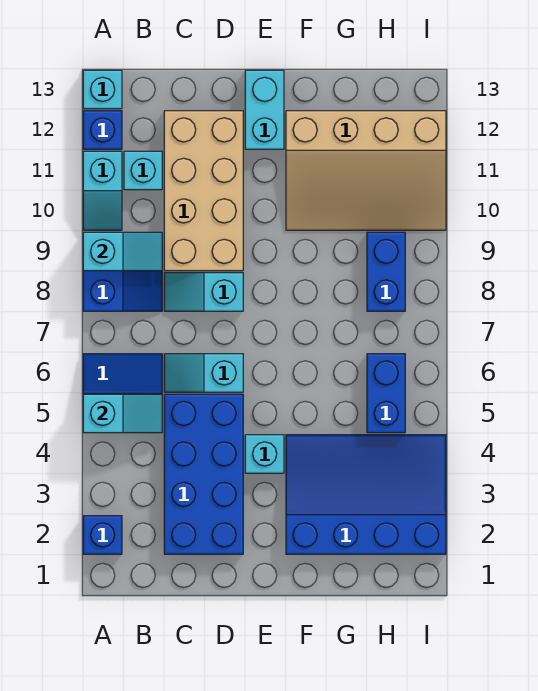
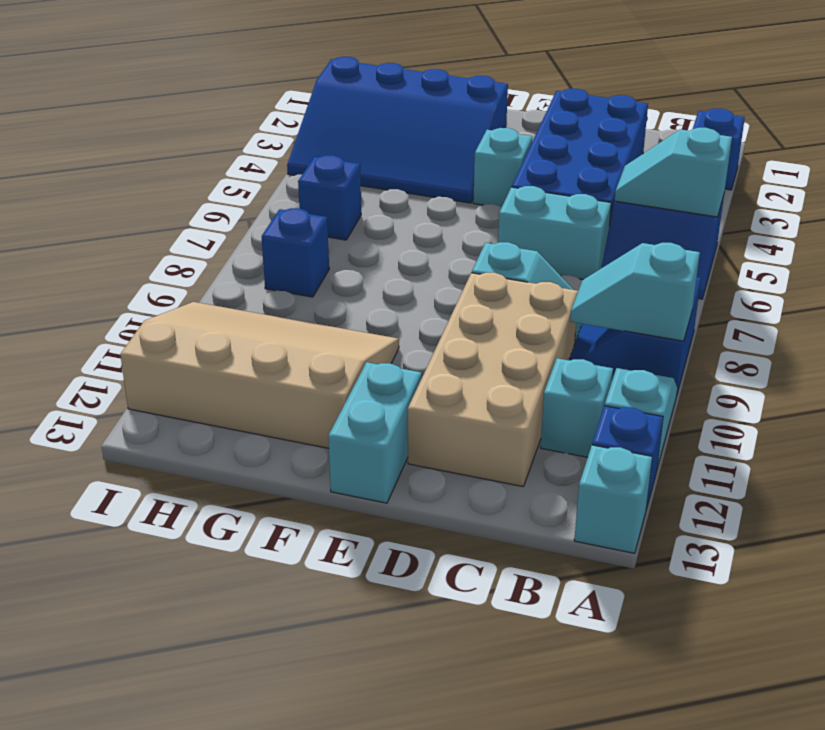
cyan 1x2 slope [164,354,243,392] -> cyan 1x2 brick [498,186,611,280]
blue 1x2 brick [367,354,405,433] -> blue 1x1 brick [298,155,361,240]
blue 1x2 brick [367,232,405,311] -> blue 1x1 brick [262,208,329,297]

